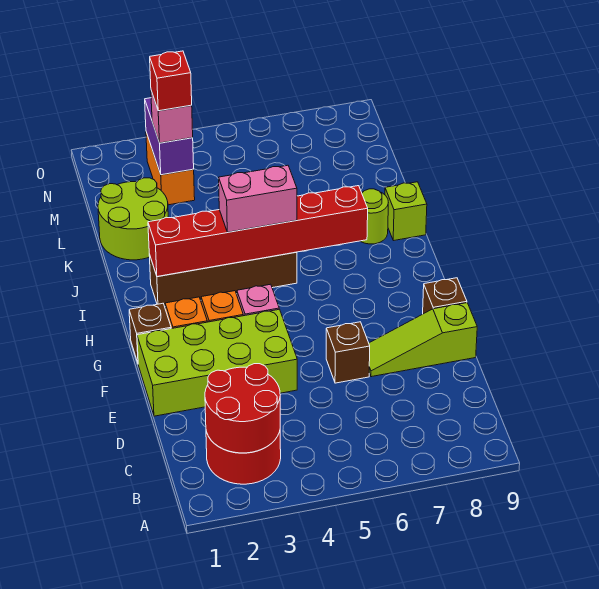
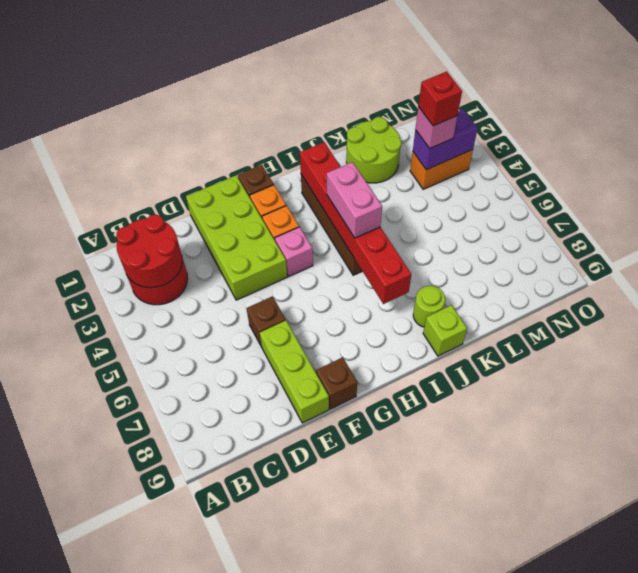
lime 1x3 slope [369,303,477,377] -> lime 1x3 brick [260,321,329,423]

